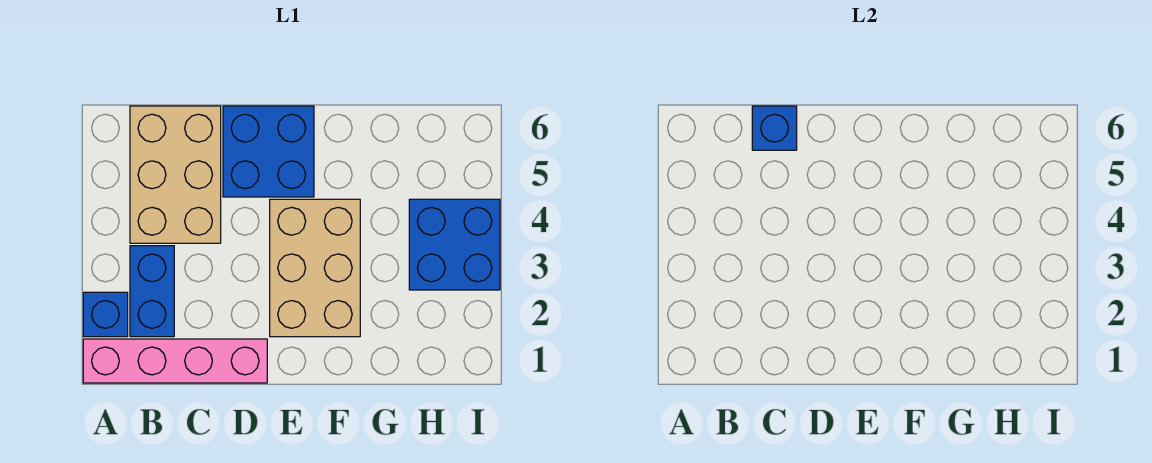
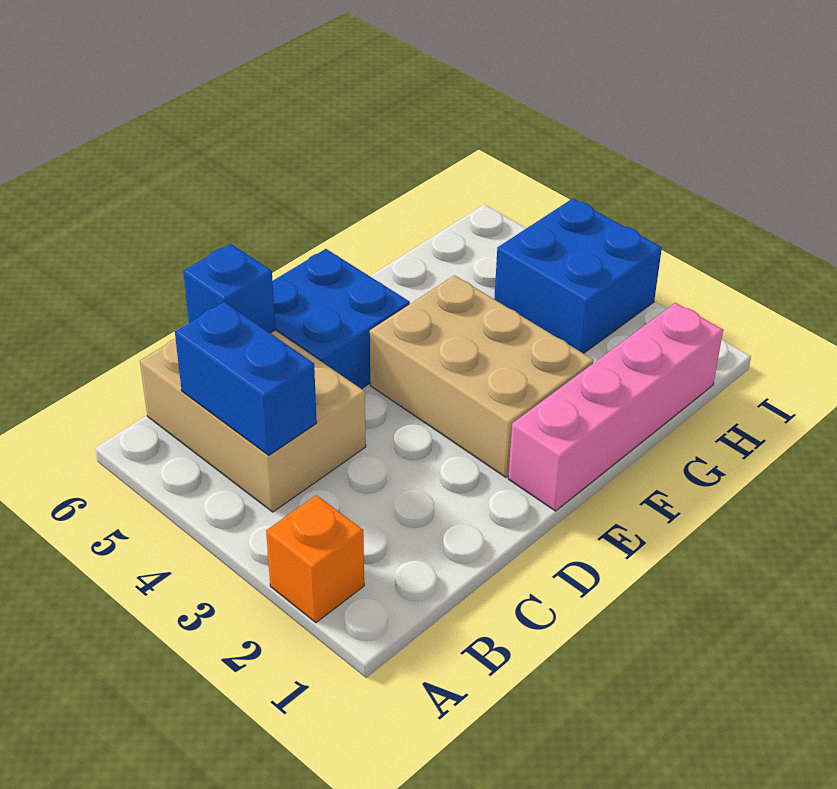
pink 1x4 brick [83,339,267,383] -> pink 1x4 brick moved to [508,303,723,511]
blue 1x1 brick [83,292,128,337] -> orange 1x1 brick [266,495,364,623]
blue 1x2 brick [130,246,174,337] -> blue 1x2 brick moved to [175,302,317,455]

